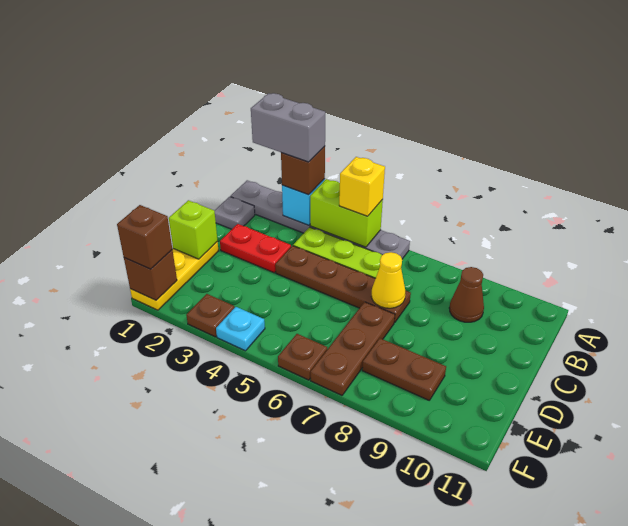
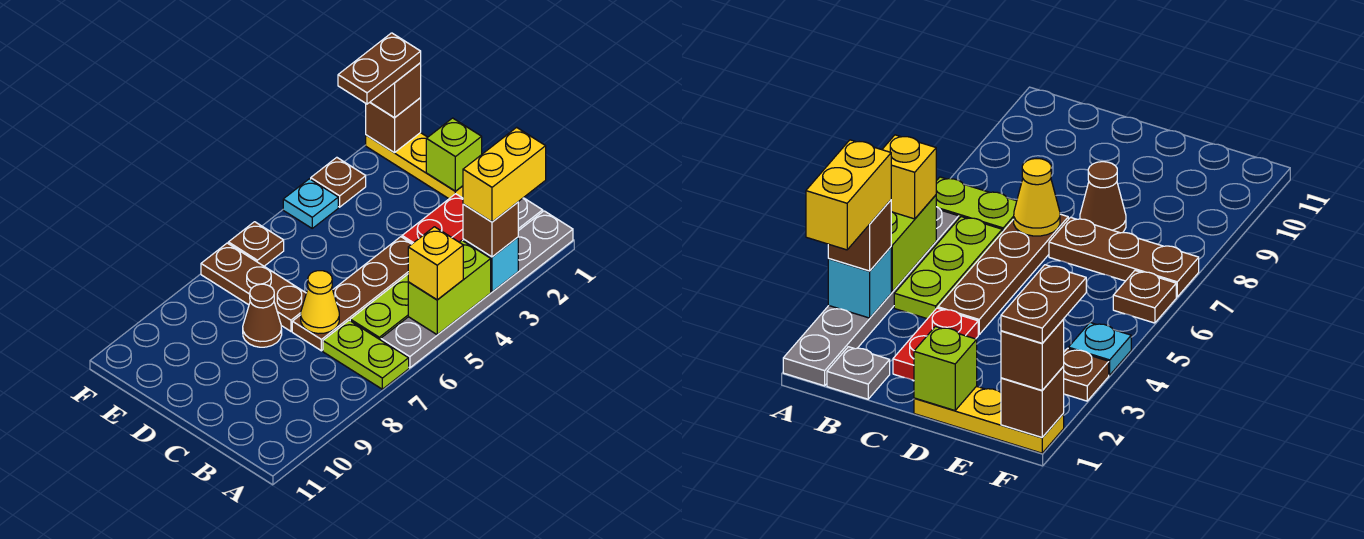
grey 1x2 brick [251,93,325,162] -> yellow 1x2 brick [463,127,546,222]
none -> lime 1x2 plate [323,320,409,389]
brown 1x1 cone [449,267,484,322] -> brown 1x1 cone moved to [243,284,282,347]
brown 1x2 plate [362,338,446,400] -> brown 1x2 plate moved to [338,33,421,104]

